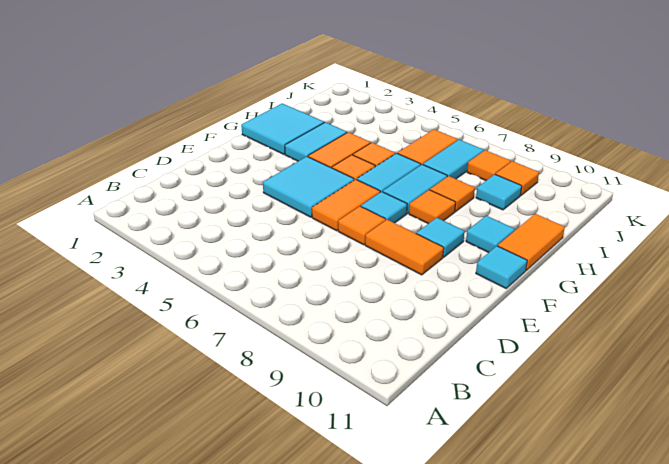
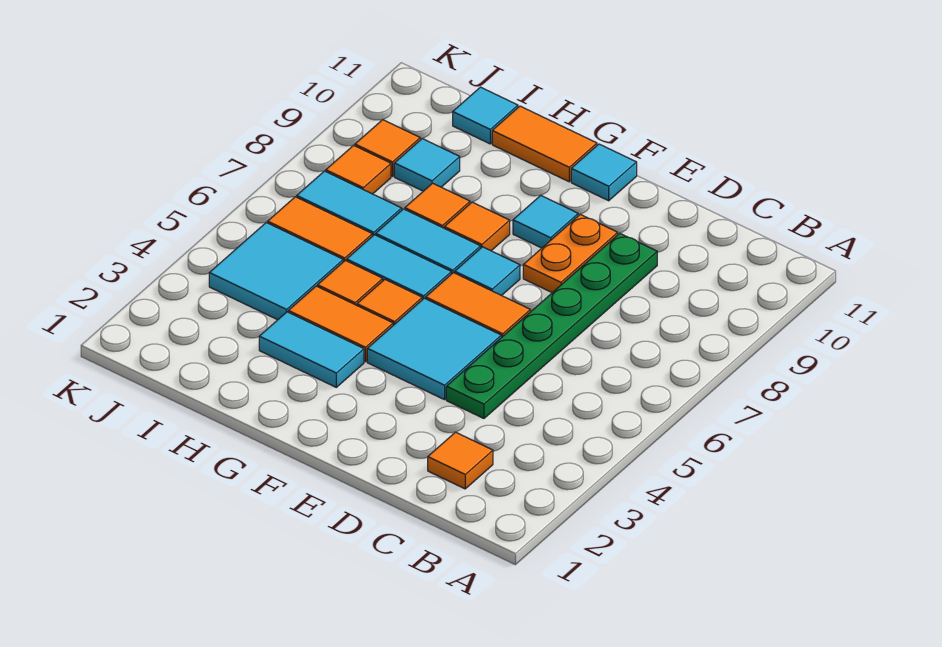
none -> green 1x6 plate [446,233,657,418]
orange 1x1 tile [338,206,386,245] -> orange 1x1 tile moved to [428,432,493,489]
orange 1x2 tile [365,220,444,275] -> orange 1x2 plate [523,214,618,293]
cyan 2x2 tile [241,103,324,155] -> cyan 2x2 tile moved to [209,223,343,320]
cyan 1x1 tile [466,216,515,253] -> cyan 1x1 tile moved to [453,87,518,144]

